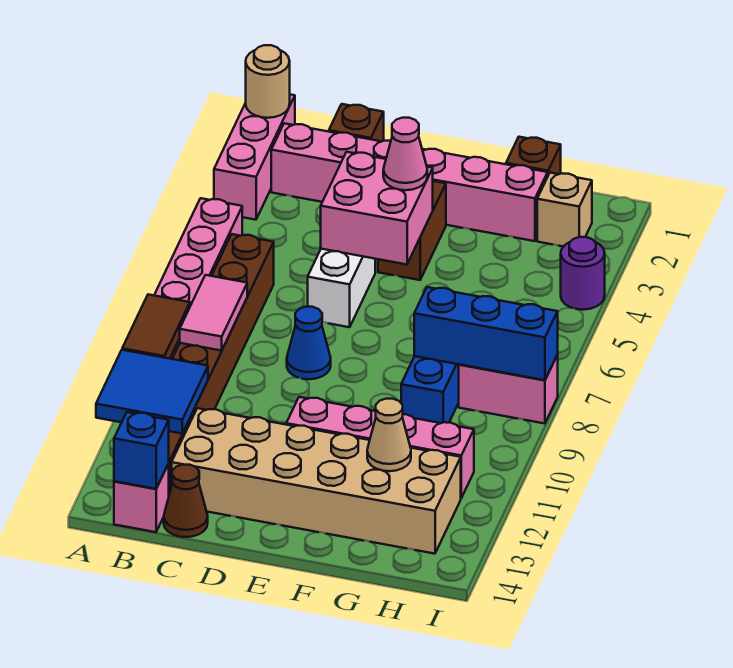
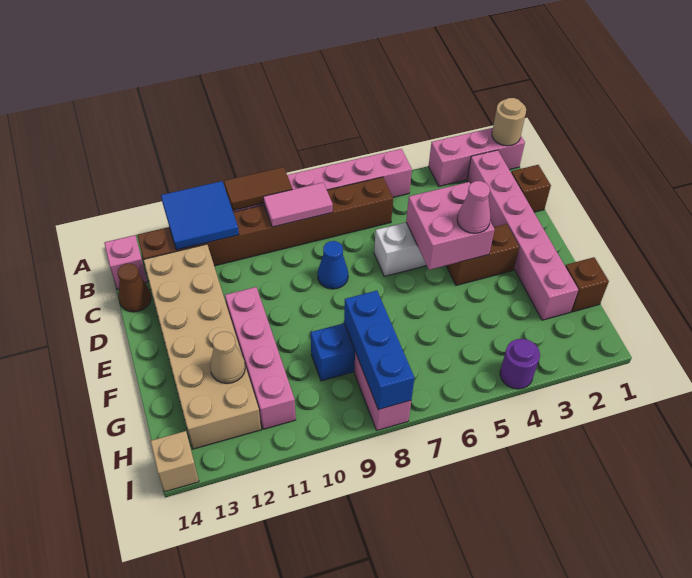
blue 1x1 brick [114,412,169,489] -> none
tan 1x1 brick [537,173,592,247] -> tan 1x1 brick moved to [151,431,199,492]

